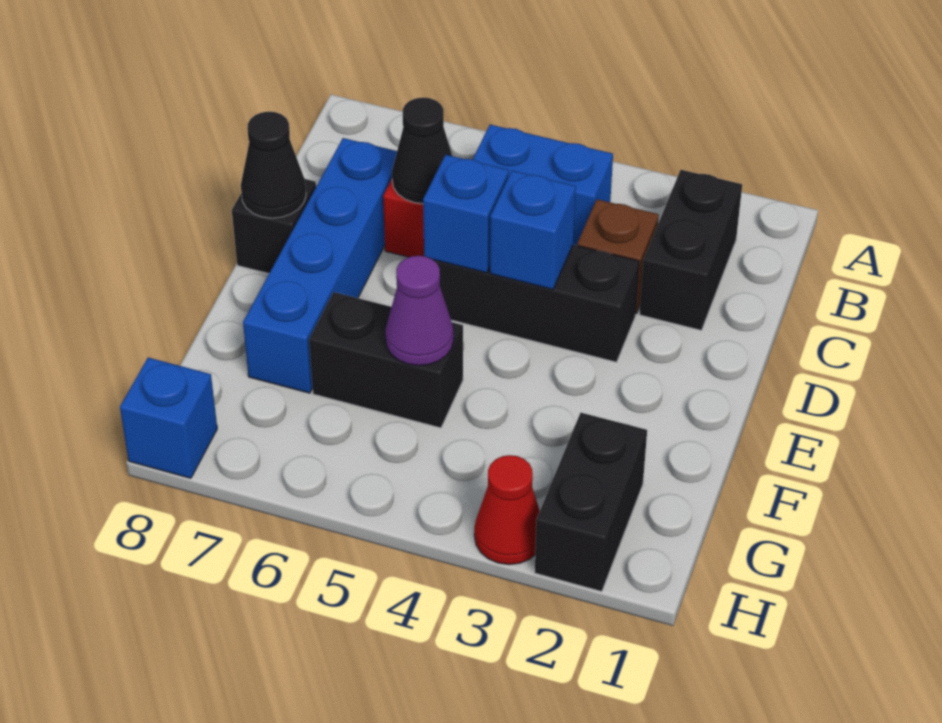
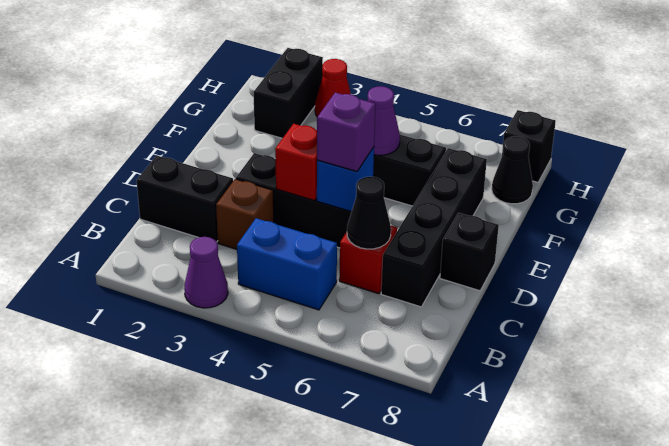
none -> purple 1x1 cone [184,237,228,308]
black 1x2 brick [639,170,742,330] -> black 1x2 brick turned to [137,155,233,242]
blue 1x4 brick [243,138,397,393] -> black 1x4 brick [381,148,487,307]
blue 1x1 brick [490,171,576,290] -> red 1x1 brick [275,124,317,201]
none -> purple 1x1 brick [317,92,376,172]
black 1x1 cone [241,112,306,218] -> black 1x1 cone moved to [492,136,533,204]
blue 1x1 brick [120,358,217,478] -> black 1x1 brick [502,110,556,182]

